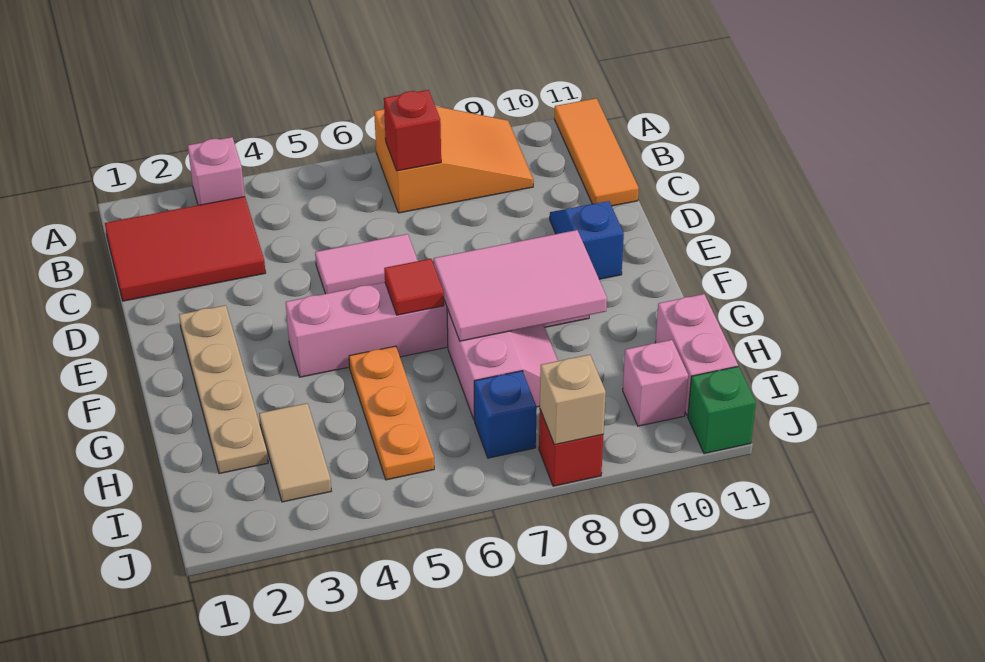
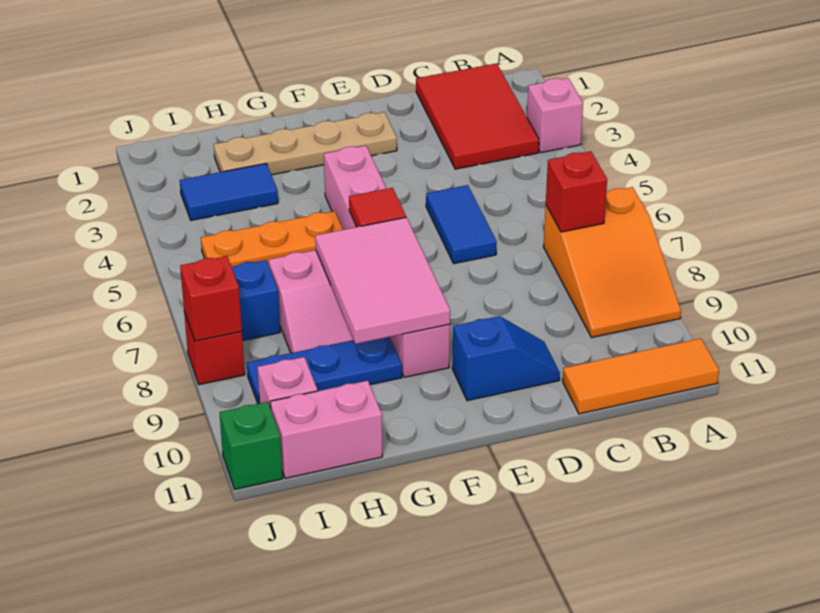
pink 1x2 tile [315,234,418,294] -> blue 1x2 tile [426,185,497,264]
none -> blue 1x3 plate [247,337,402,404]
tan 1x2 tile [259,403,331,502] -> blue 1x2 tile [180,164,278,220]
tan 1x1 brick [540,355,606,445] -> red 1x1 brick [180,256,242,341]

